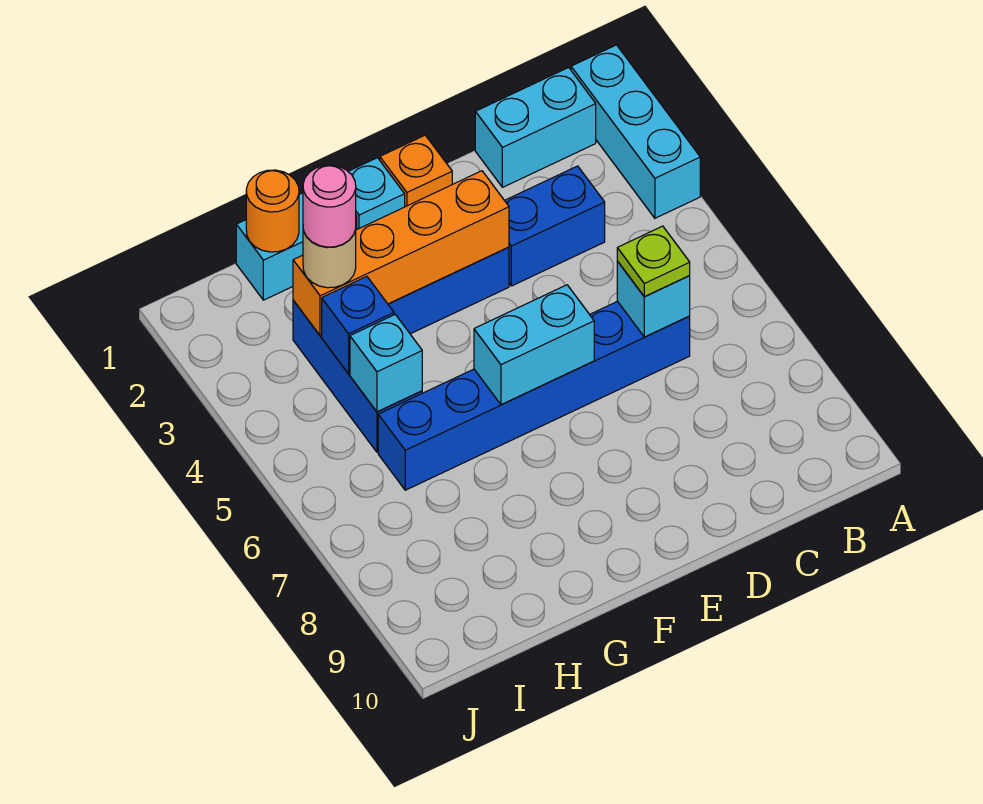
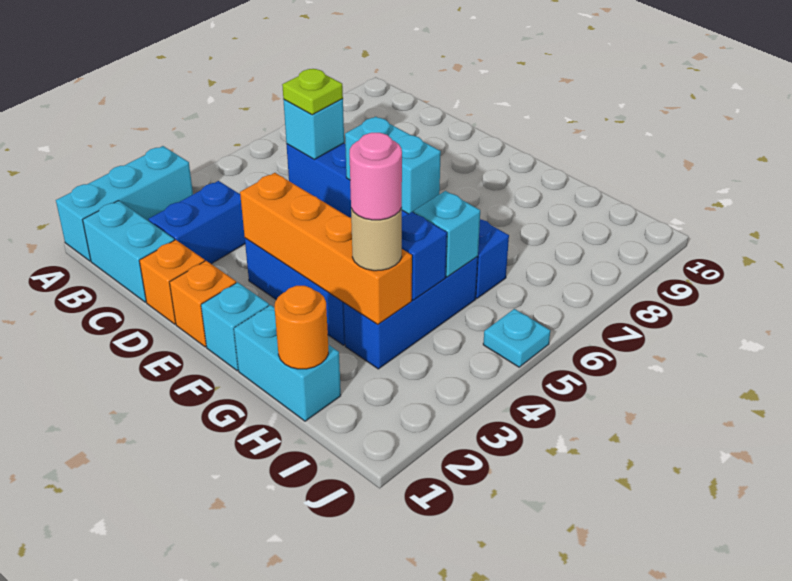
blue 1x2 brick [505,166,605,286] -> blue 1x2 brick turned to [149,181,245,264]
none -> orange 1x1 brick [139,240,205,324]
none -> cyan 1x1 plate [483,309,550,367]

